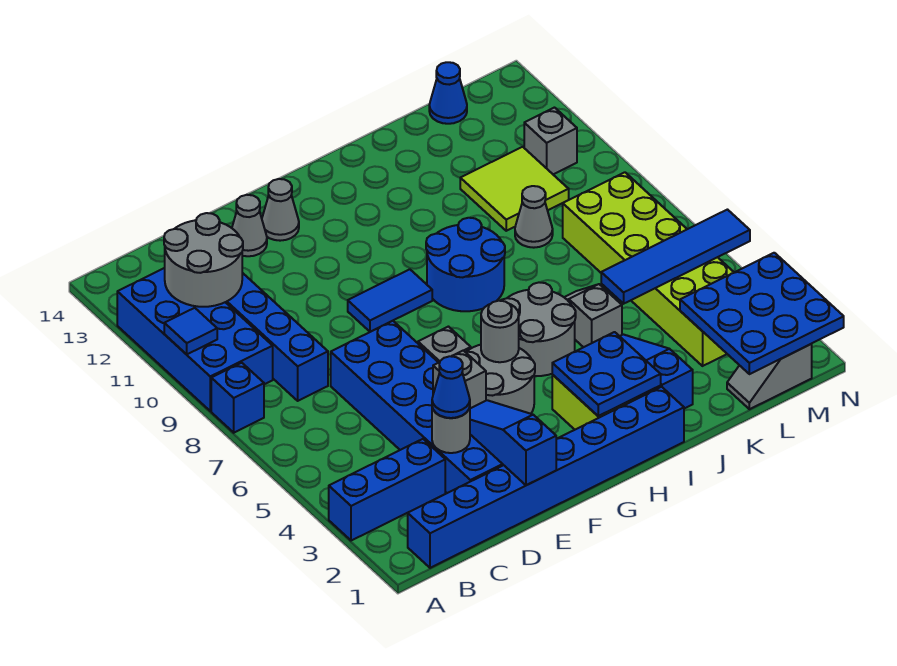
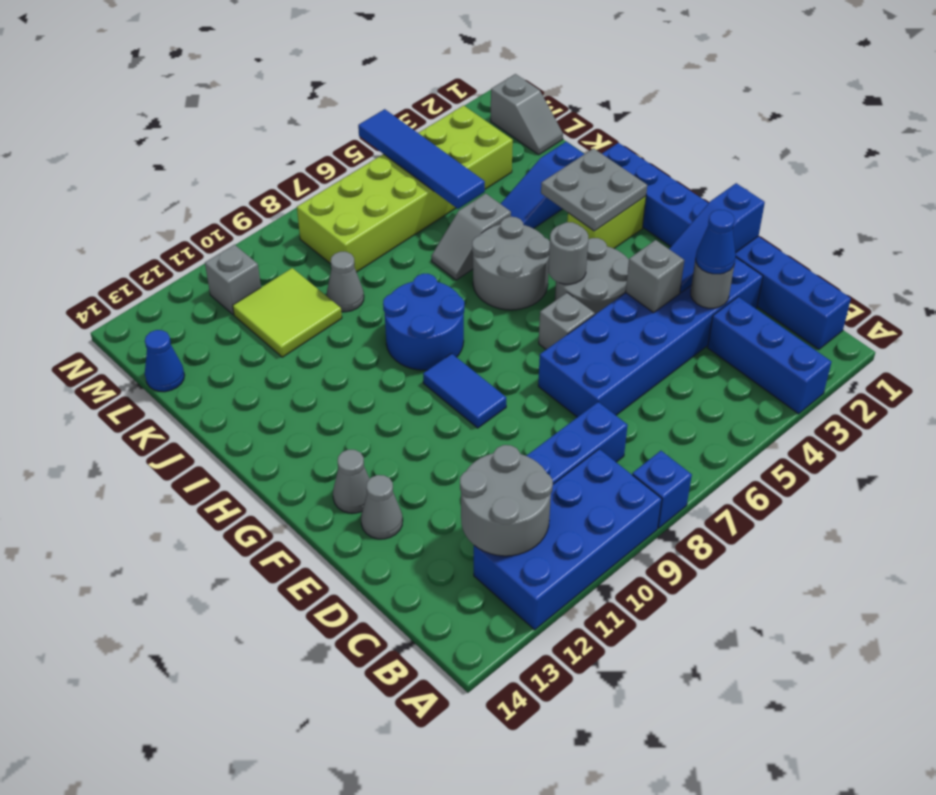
blue 1x1 tile [164,308,217,354] -> none
blue 2x2 plate [552,332,661,416] -> grey 2x2 plate [541,148,647,231]
blue 3x3 plate [680,253,844,374] -> none

